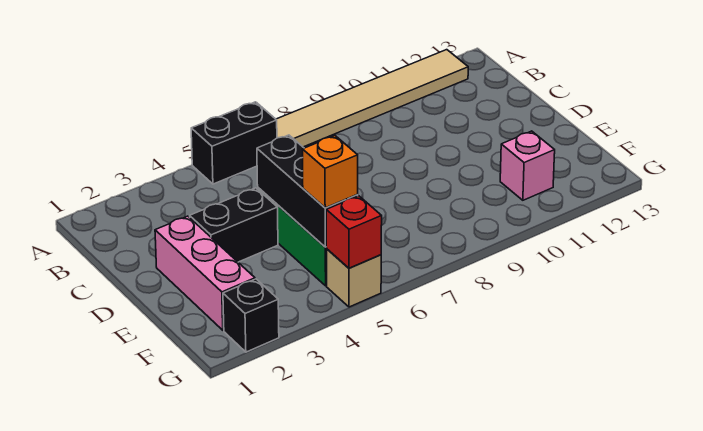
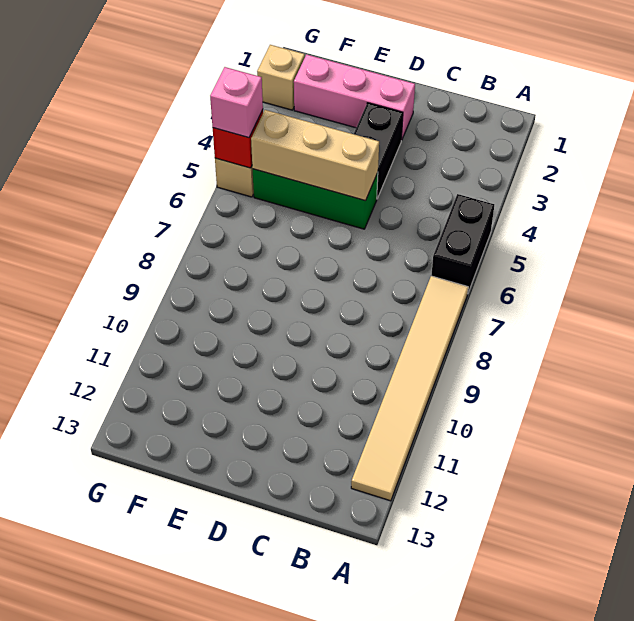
black 1x3 brick [257,135,358,247] -> tan 1x3 brick [251,110,379,201]
orange 1x1 brick [302,136,358,208] -> none
pink 1x1 brick [500,131,555,200] -> pink 1x1 brick moved to [210,67,263,138]
black 1x1 brick [223,279,279,352] -> tan 1x1 brick [257,45,305,110]

